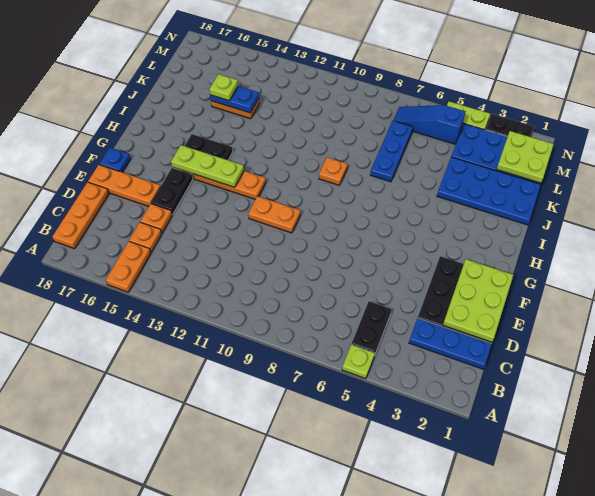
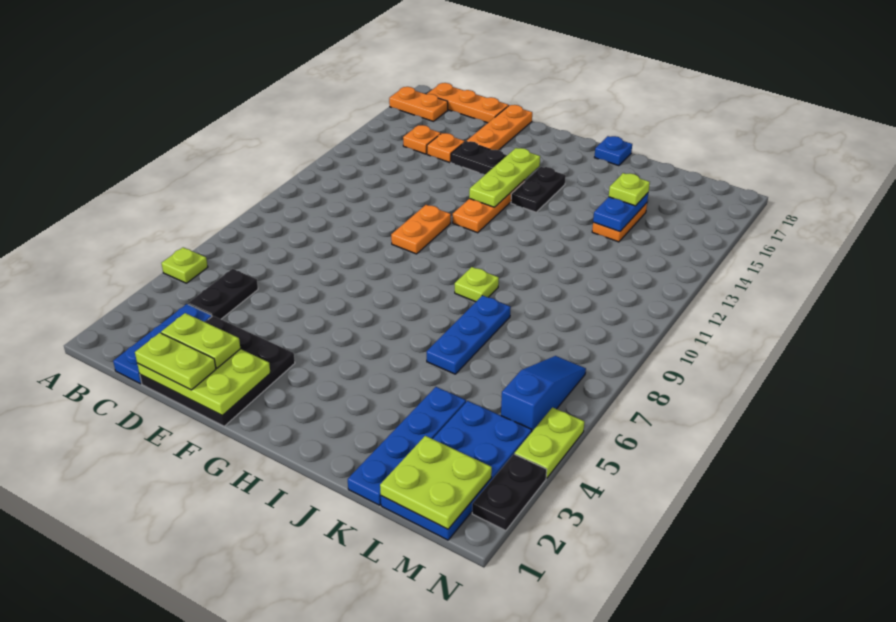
orange 1x2 plate [106,241,151,292] -> orange 1x2 plate moved to [389,87,448,121]
black 1x2 plate [352,301,392,354] -> black 1x2 plate turned to [188,269,258,319]
none -> lime 1x2 plate [135,333,216,390]
none -> lime 1x2 plate [161,313,241,368]
blue 1x1 plate [99,148,130,172] -> blue 1x1 plate moved to [594,136,632,166]
orange 1x1 plate [319,157,347,185] -> lime 1x1 plate [455,267,499,302]
blue 2x4 plate [437,157,541,225] -> blue 1x4 plate [348,387,466,505]
blue 1x3 plate [370,121,413,182] -> blue 1x3 plate turned to [427,296,511,374]

